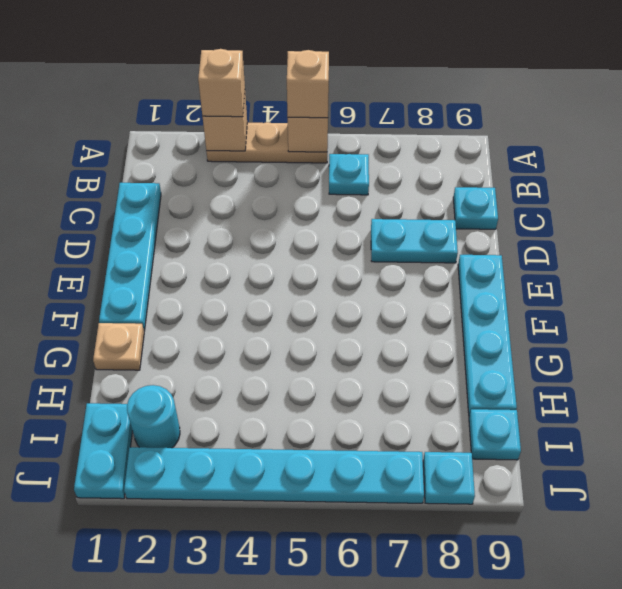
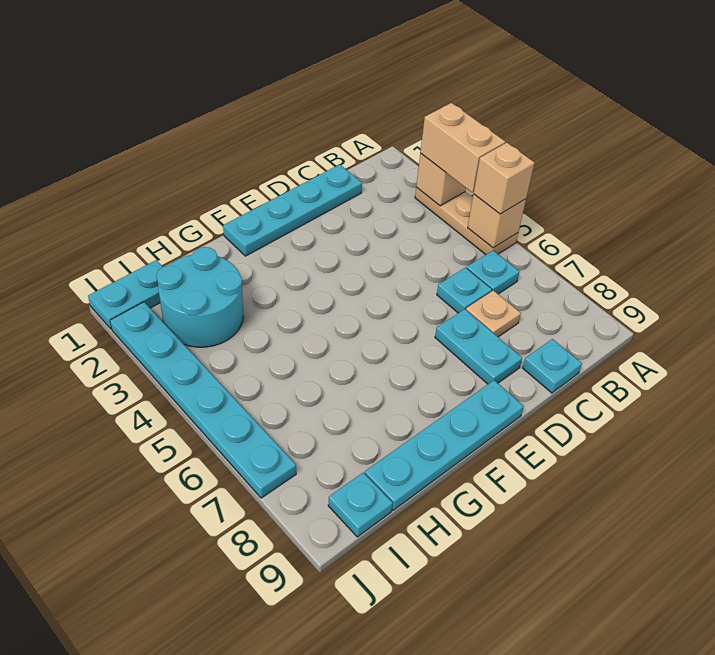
tan 1x1 brick [198,49,245,117] -> tan 1x2 brick [420,103,505,192]
tan 1x1 plate [93,323,144,370] -> tan 1x1 plate moved to [466,291,521,337]
cyan 1x1 round brick [127,385,180,448] -> cyan 2x2 round brick [156,247,243,347]
cyan 1x1 plate [423,452,475,504] -> cyan 1x1 plate moved to [437,268,492,313]

